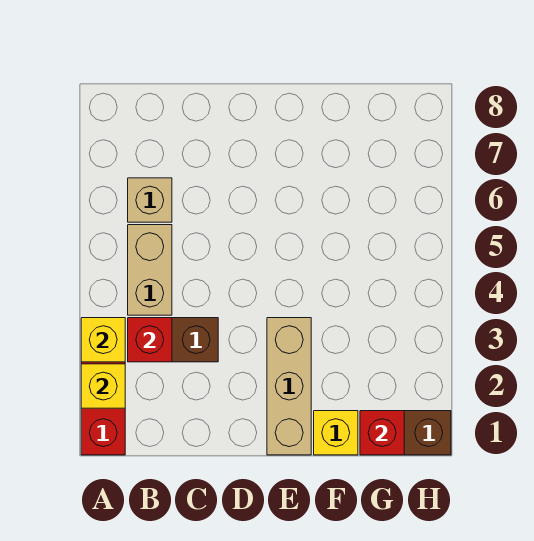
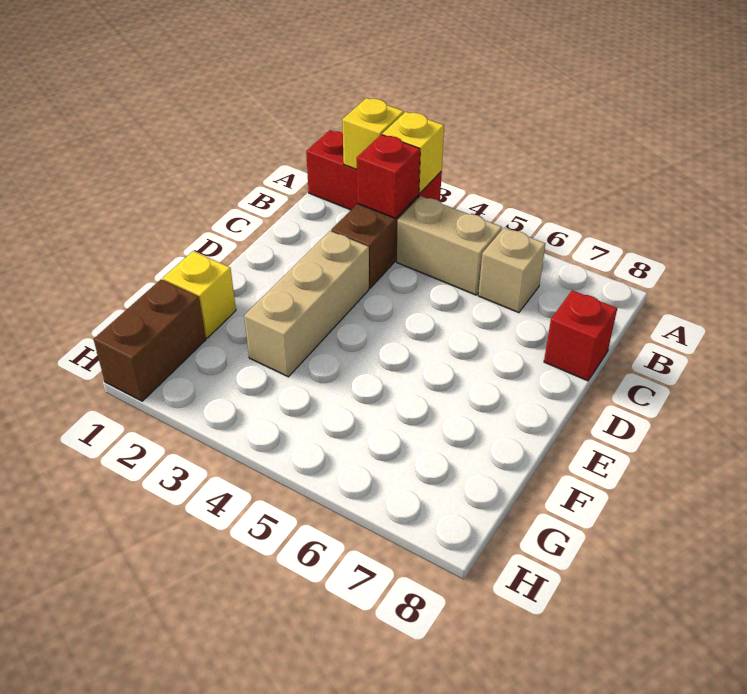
tan 1x3 brick [267,318,311,455] -> tan 1x3 brick turned to [244,231,369,377]
red 1x1 brick [360,411,404,455] -> red 1x1 brick moved to [544,290,617,381]

